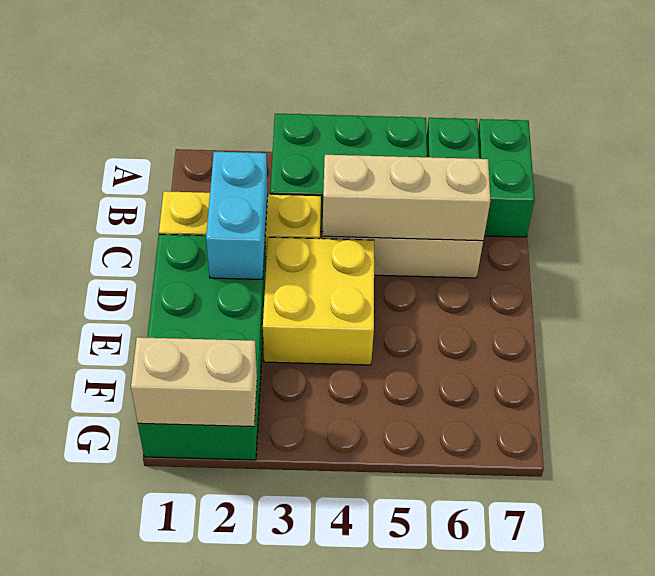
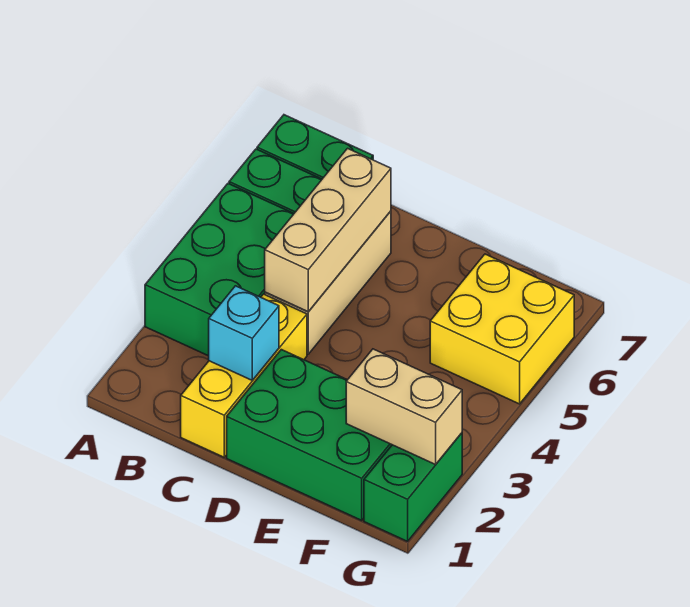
cyan 1x2 brick [206,152,268,280] -> cyan 1x1 brick [209,286,279,380]
yellow 2x2 brick [263,237,374,365] -> yellow 2x2 brick moved to [430,254,574,404]
tan 1x2 brick [131,337,257,427] -> tan 1x2 brick turned to [346,349,462,465]

